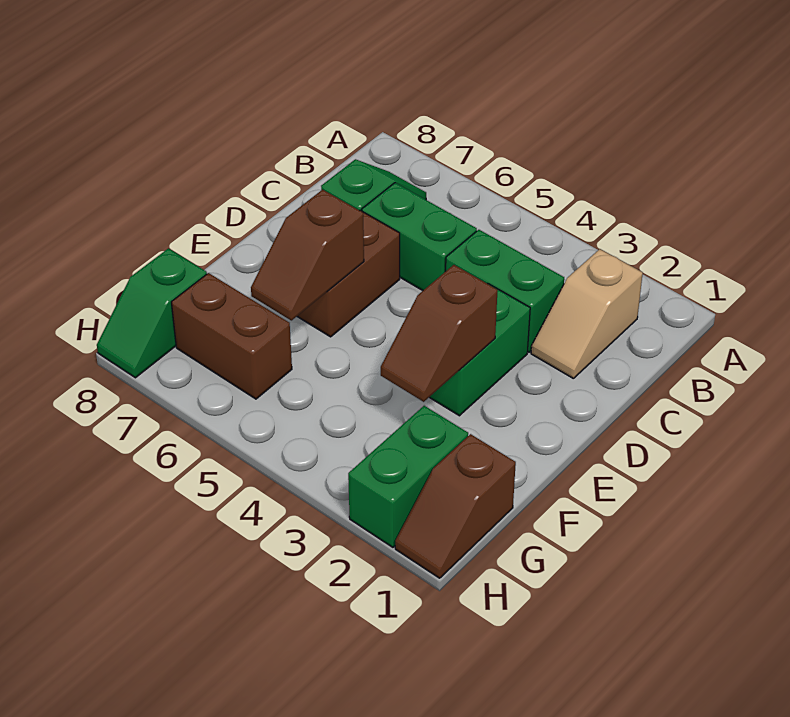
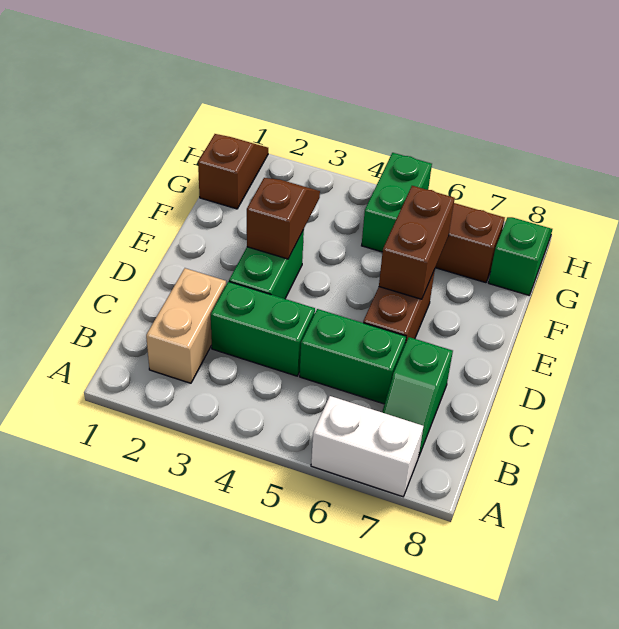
none -> white 1x2 brick [311,396,423,497]
tan 1x2 slope [531,249,643,379] -> tan 1x2 brick [146,268,226,383]
brown 1x2 slope [251,190,364,320] -> brown 1x2 brick [379,186,455,299]
green 1x2 brick [348,406,468,547] -> green 1x2 brick moved to [362,153,432,252]

